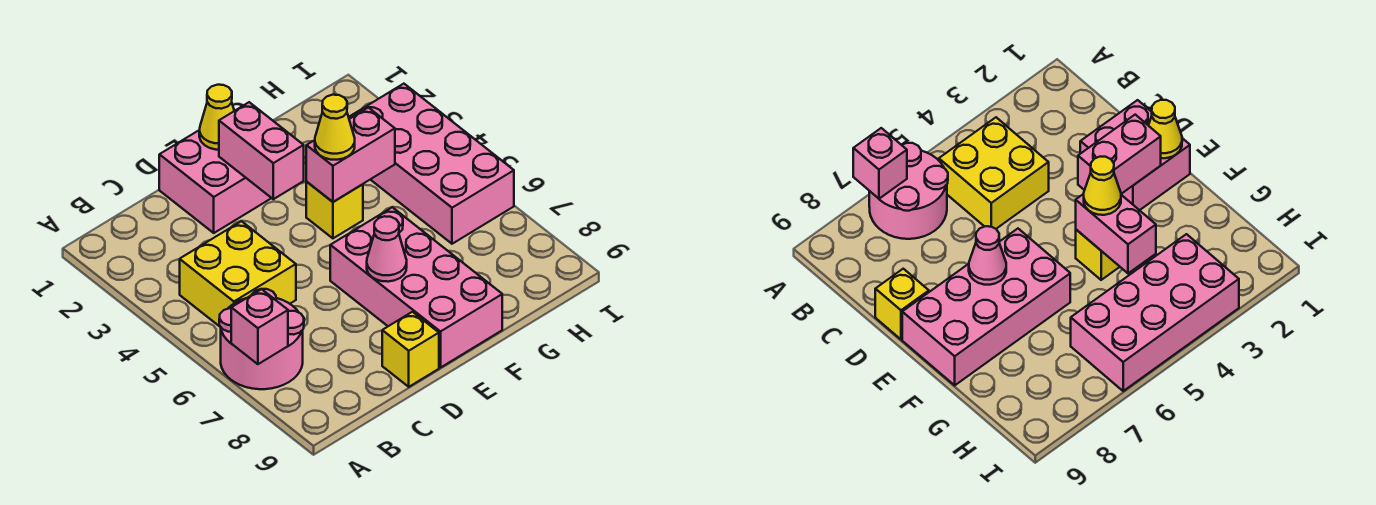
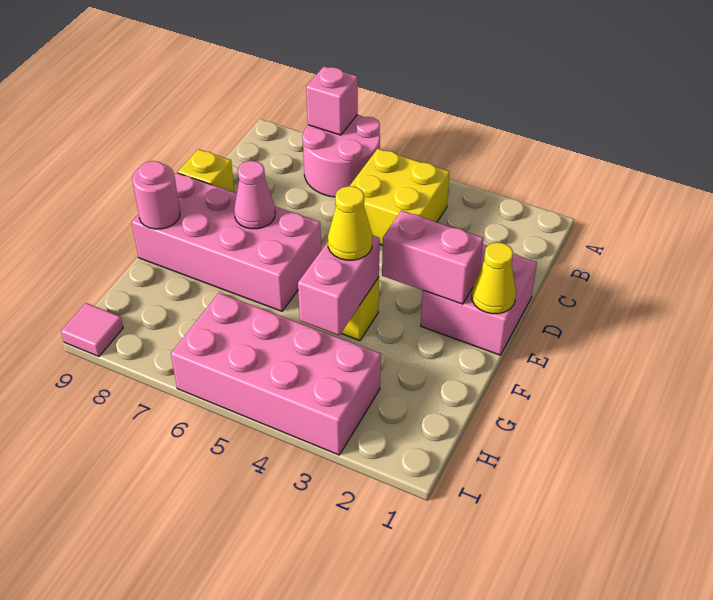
none -> pink 1x1 round brick [132,161,180,229]
none -> pink 1x1 tile [61,303,123,356]

